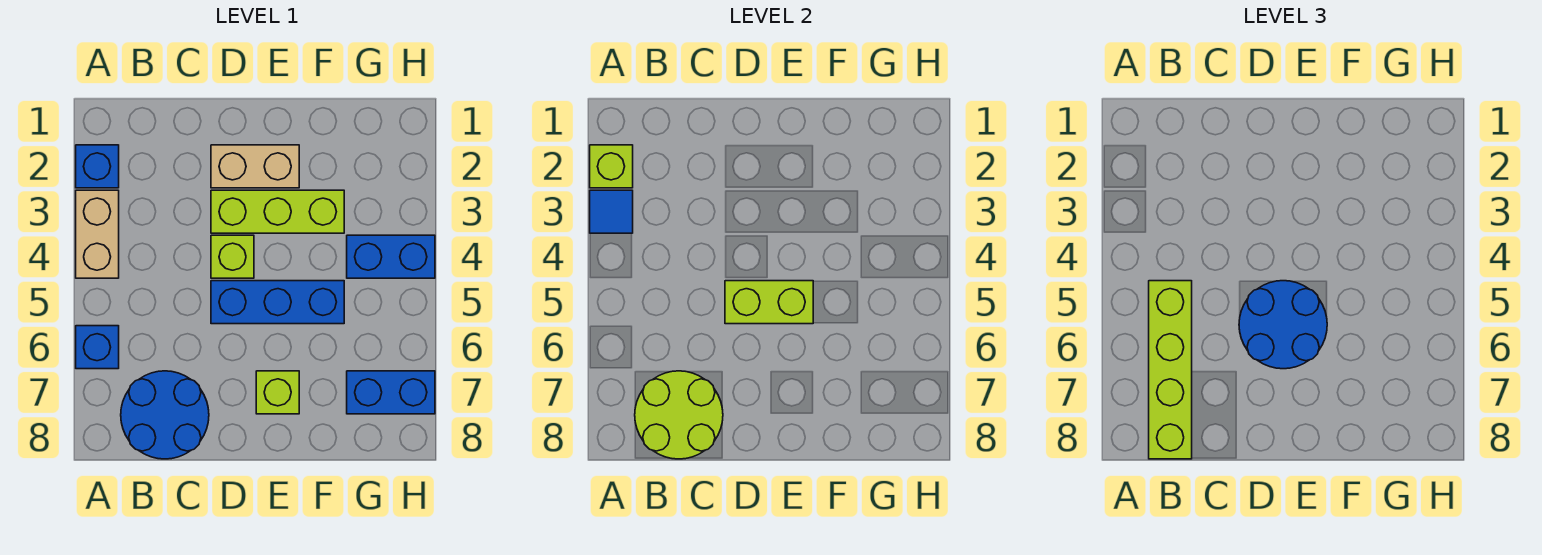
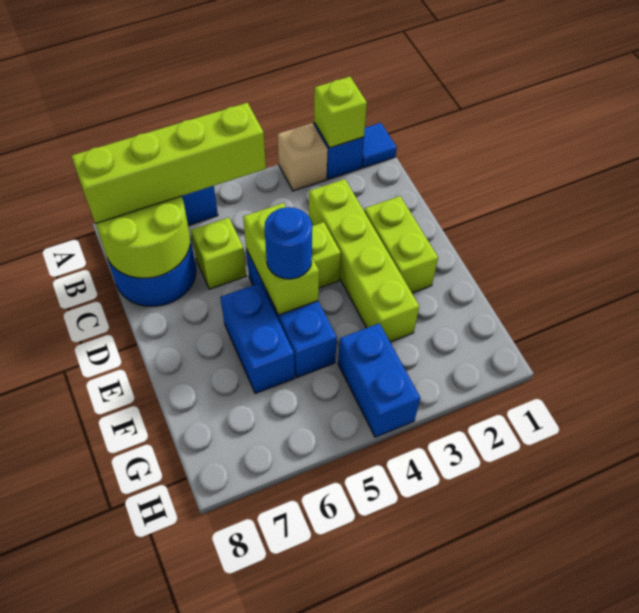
tan 1x2 brick [76,190,119,278] -> tan 1x1 brick [278,123,328,191]
blue 1x1 tile [590,190,633,233] -> blue 1x1 tile moved to [362,123,397,168]
tan 1x2 brick [211,145,299,188] -> lime 1x2 brick [364,196,438,293]
lime 1x3 brick [211,190,344,233] -> lime 1x4 brick [309,179,419,342]
blue 2x2 round brick [1239,281,1327,369] -> blue 1x1 round brick [265,207,312,279]
lime 1x1 brick [256,371,299,414] -> lime 1x1 brick moved to [191,217,246,289]
blue 1x2 brick [347,371,435,414] -> blue 1x2 brick moved to [220,283,295,393]

